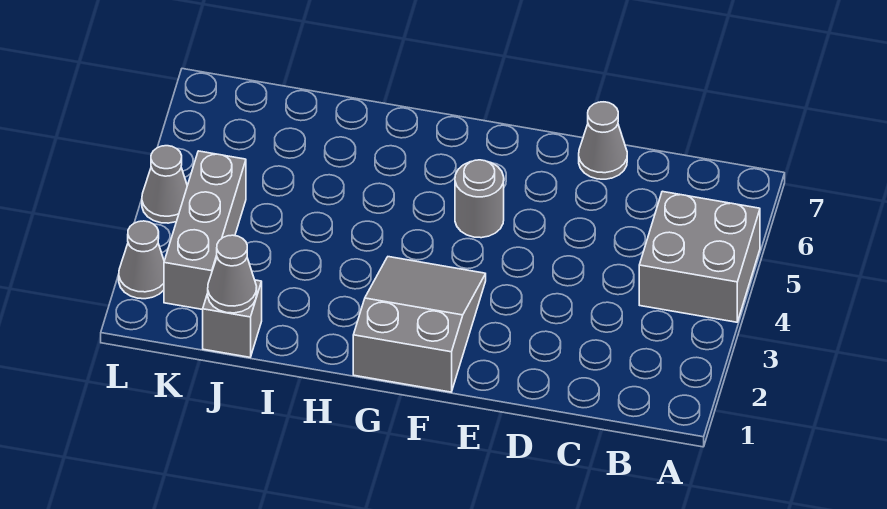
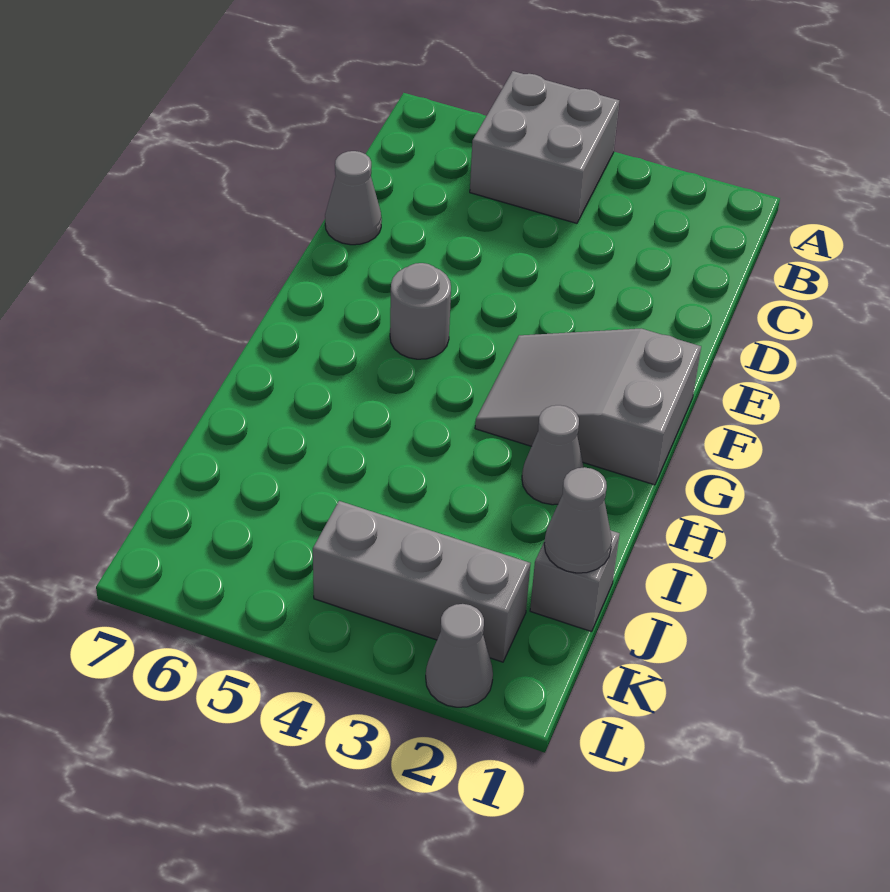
grey 1x1 cone [142,146,187,223] -> grey 1x1 cone moved to [522,405,584,505]

